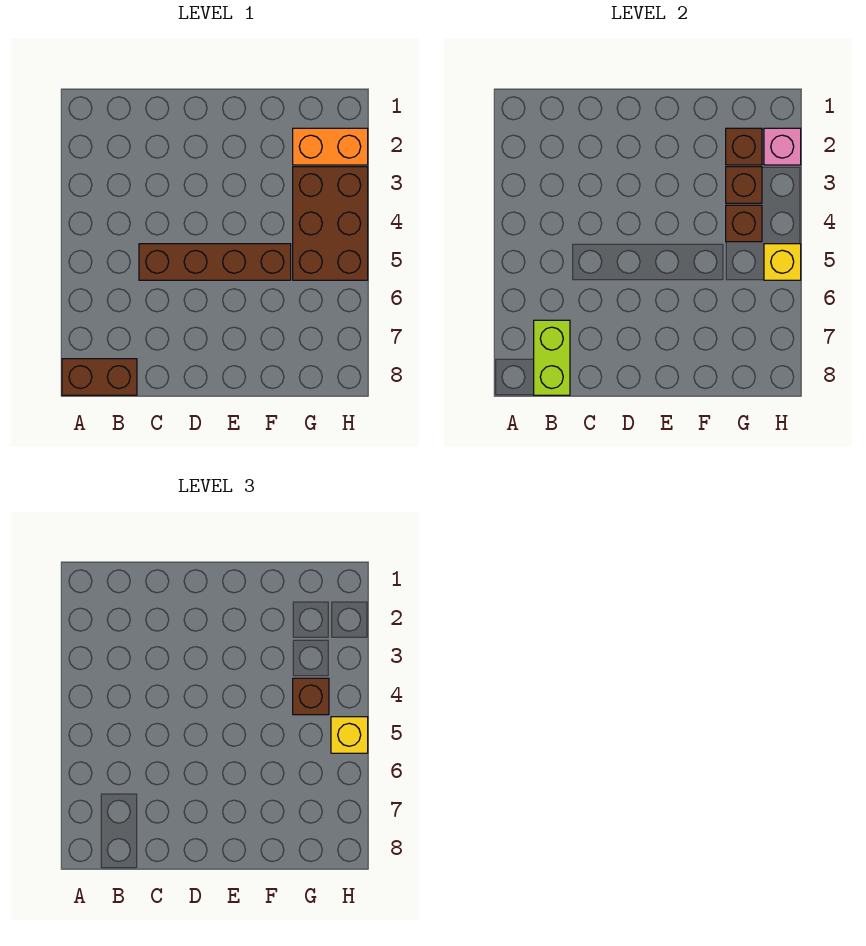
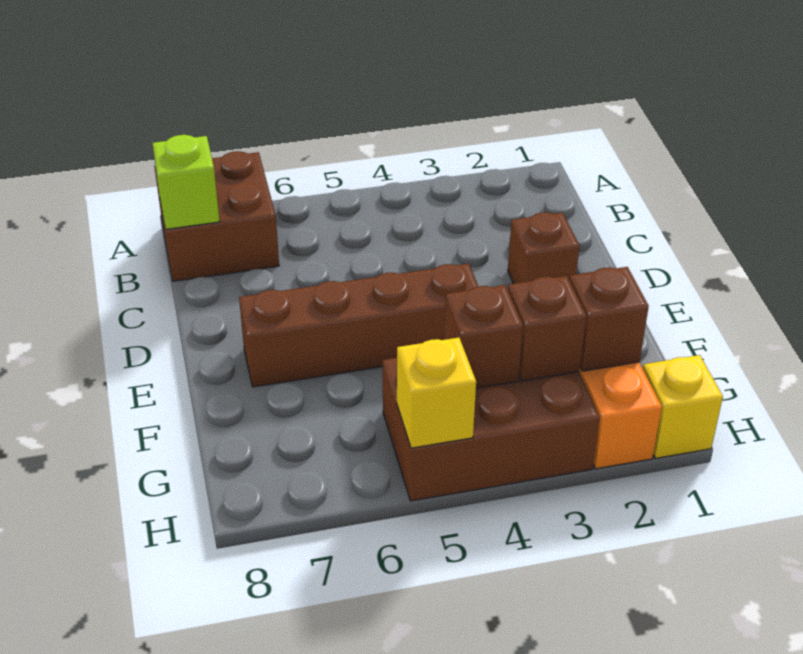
brown 1x2 brick [62,359,137,395] -> brown 2x2 brick [154,151,279,281]
lime 1x2 brick [534,320,570,395] -> lime 1x1 brick [153,135,220,229]
brown 1x4 brick [139,244,291,280] -> brown 1x4 brick turned to [239,264,478,387]
brown 1x1 brick [293,678,329,715] -> brown 1x1 brick moved to [508,212,579,284]
pink 1x1 brick [764,128,801,165] -> none
yellow 1x1 brick [331,717,368,753] -> yellow 1x1 brick moved to [643,355,723,458]

